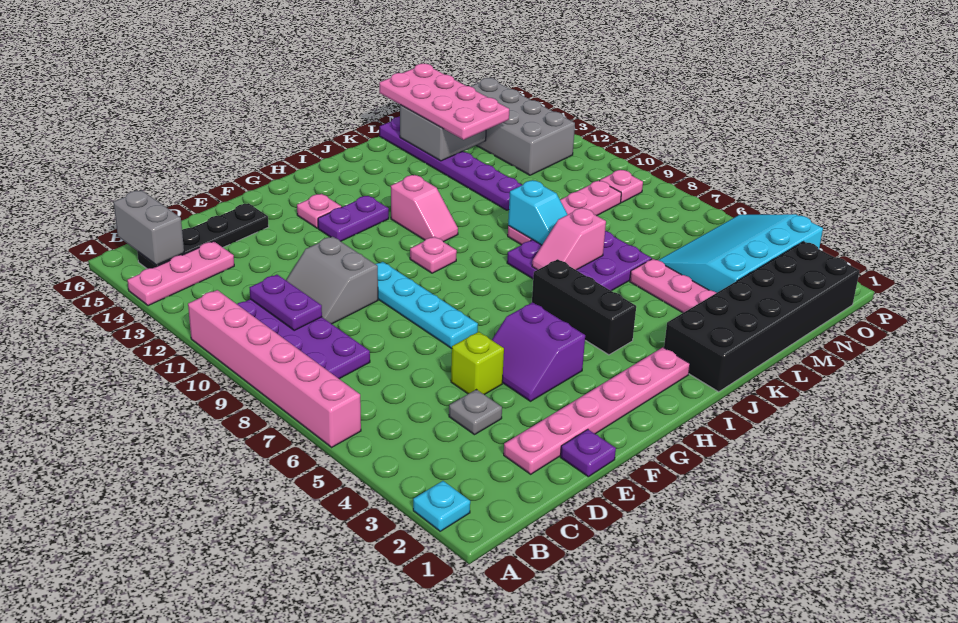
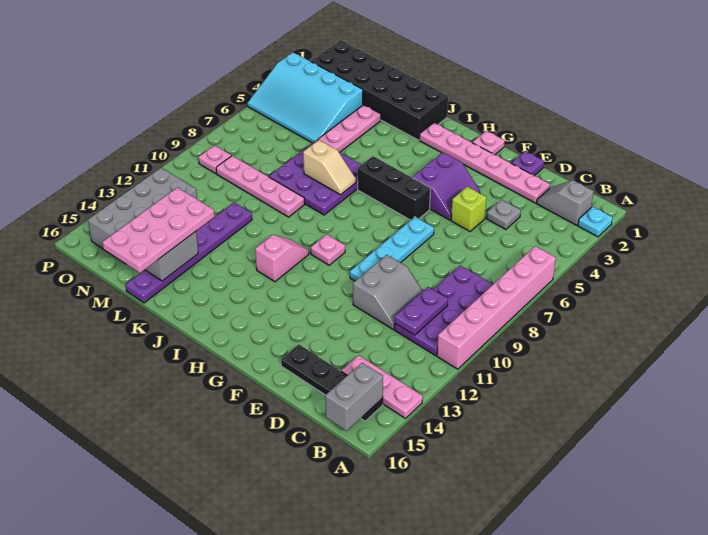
none -> grey 1x2 slope [537,180,594,225]
purple 1x2 plate [318,196,389,241] -> none
pink 1x1 plate [297,194,342,228] -> pink 1x1 plate moved to [472,131,505,155]
black 1x3 brick [532,259,636,355] -> black 1x3 brick turned to [358,156,431,220]
pink 1x2 slope [532,208,606,270] -> tan 1x2 slope [303,140,356,195]
cyan 1x2 slope [508,180,568,245] -> none

